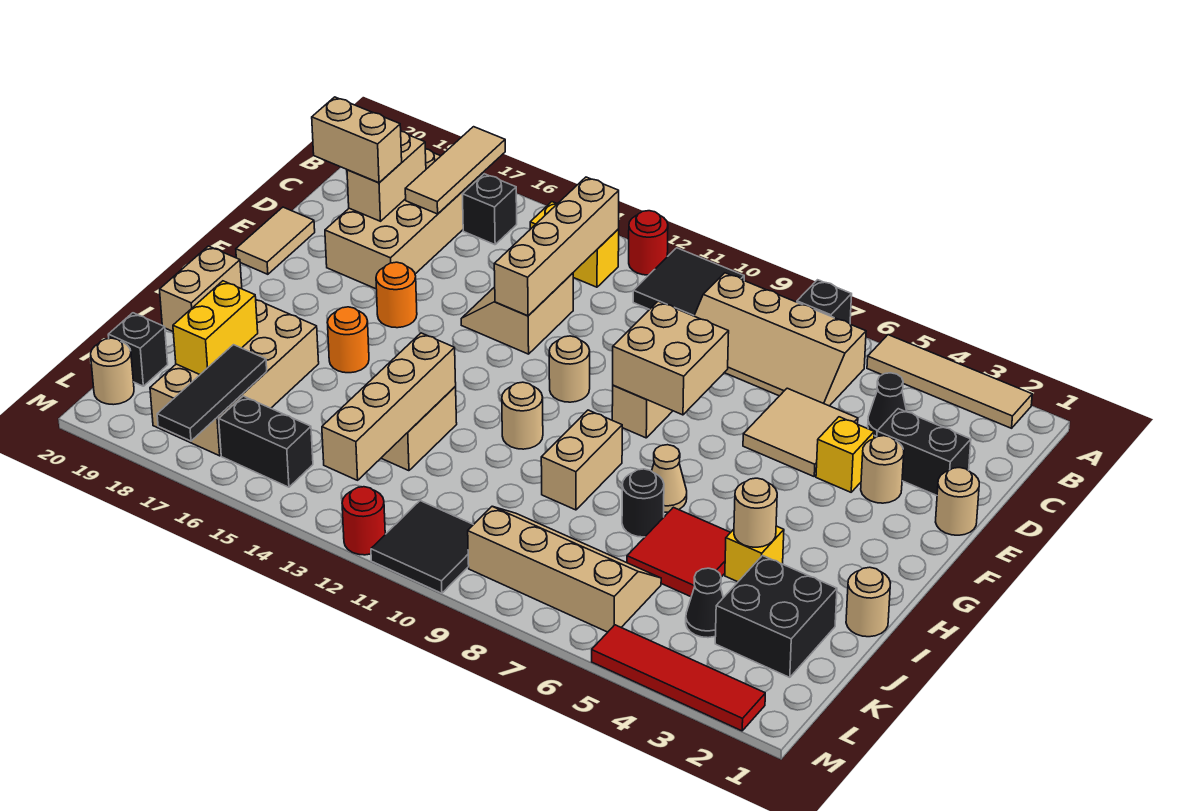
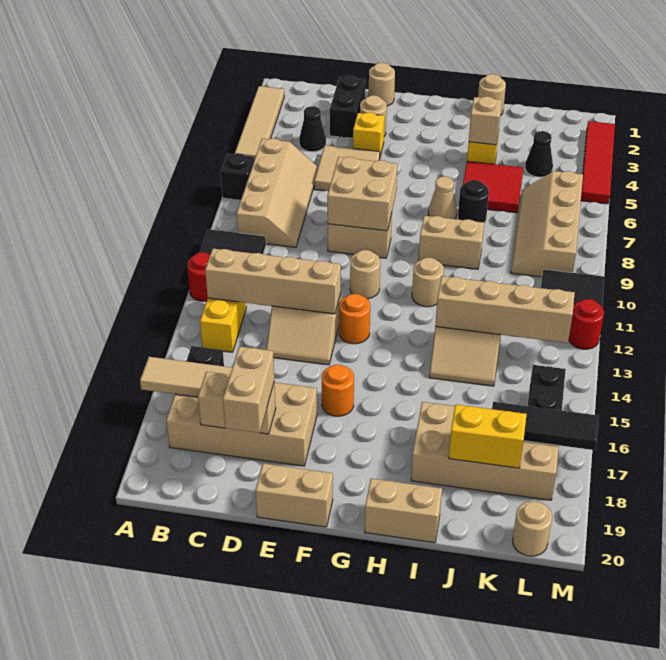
tan 1x2 tile [236,207,315,274] -> tan 1x2 brick [255,463,333,527]
orange 1x1 round brick [327,307,369,373] -> orange 1x1 round brick moved to [339,294,370,344]
tan 1x1 round brick [734,478,777,547] -> tan 1x1 brick [469,96,502,145]
black 2x2 brick [715,556,837,677] -> none
black 1x1 brick [108,313,168,386] -> none

